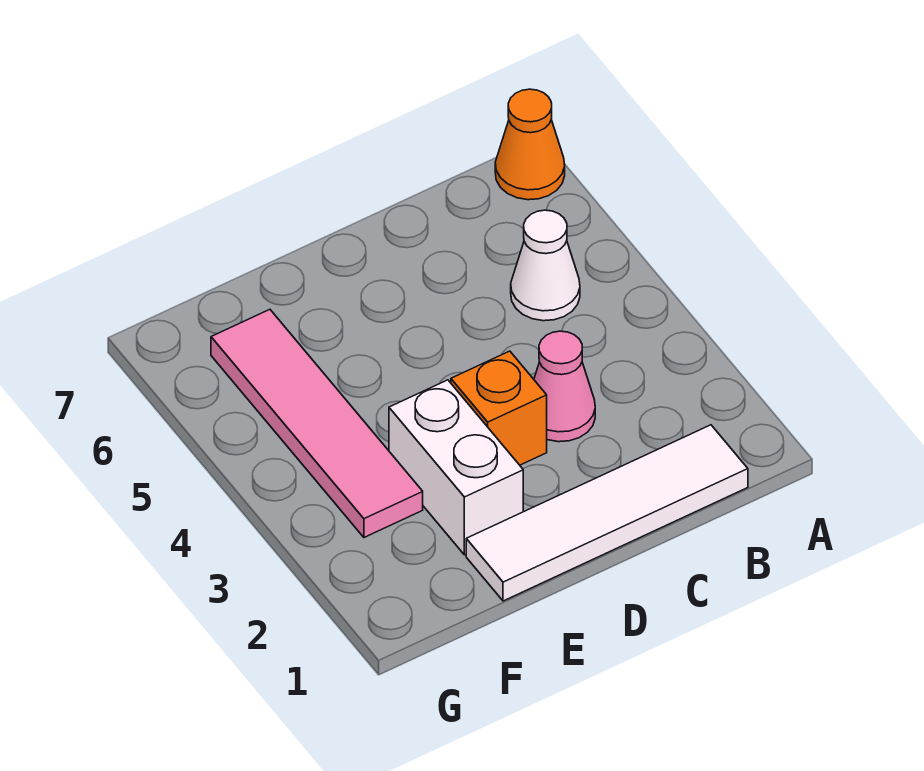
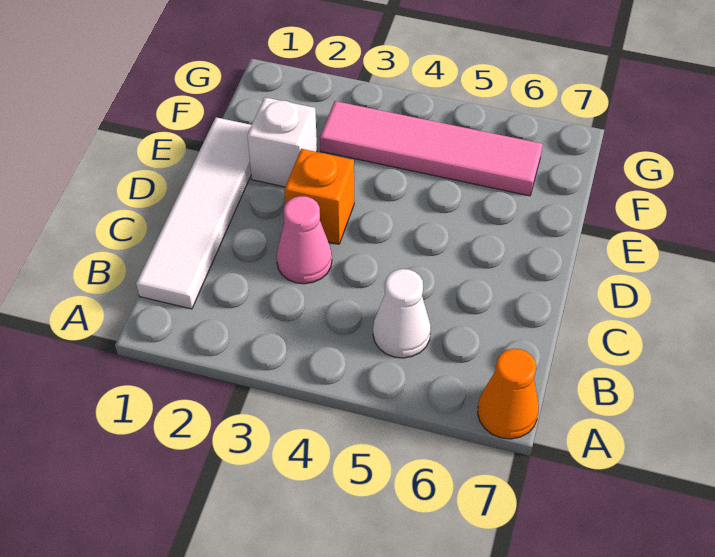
white 1x2 brick [389,380,523,555] -> white 1x1 brick [247,97,317,187]

